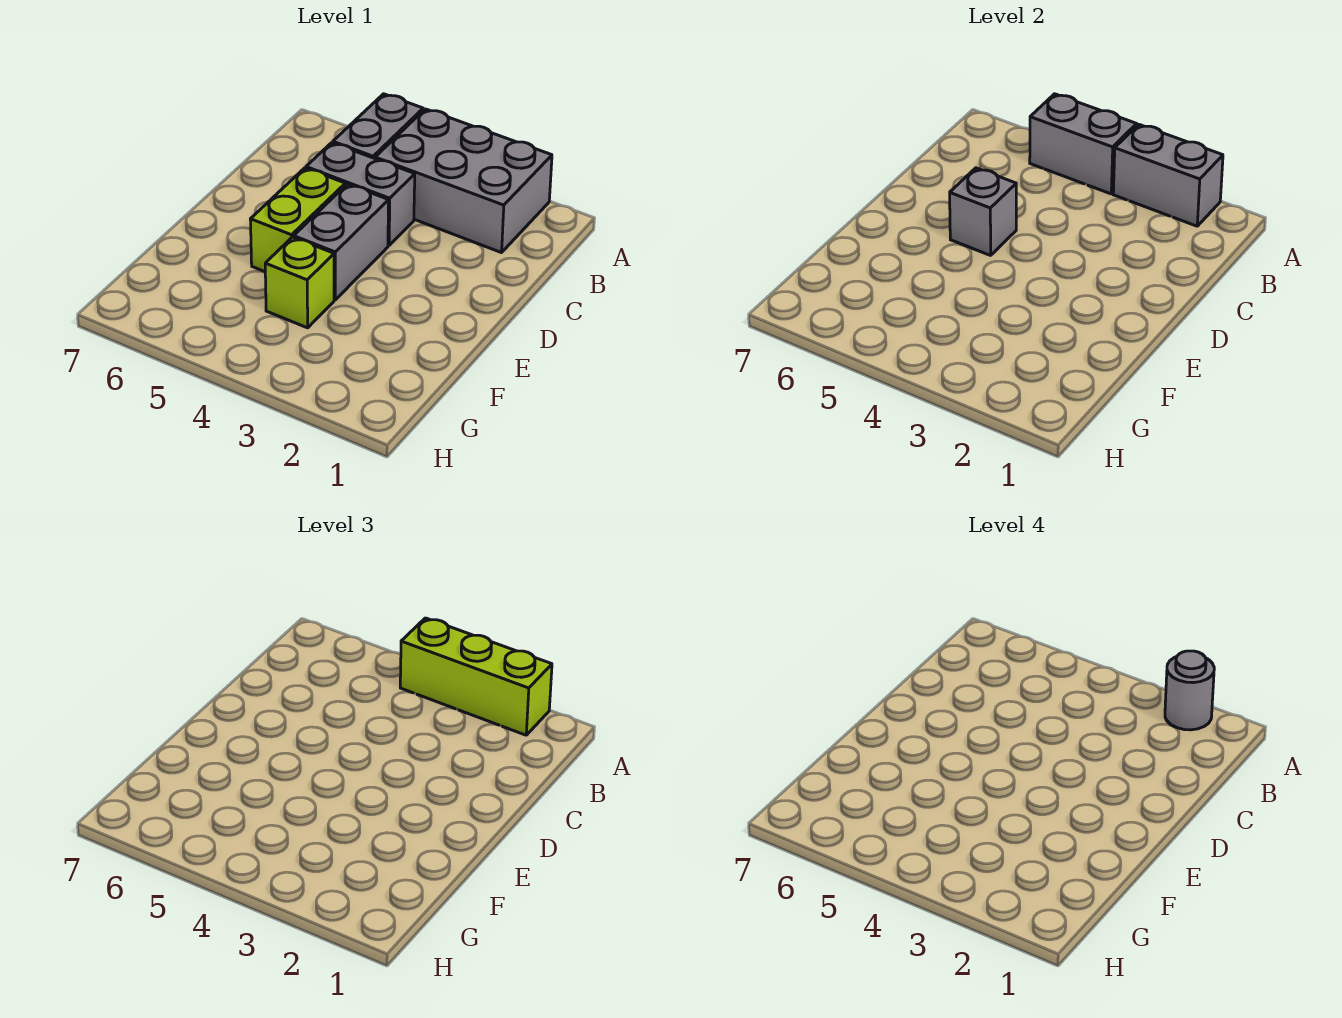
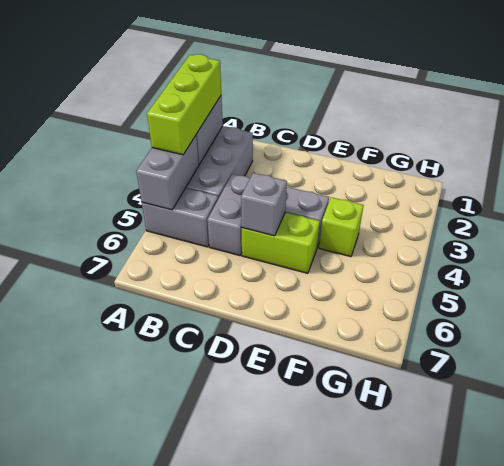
grey 1x1 round brick [1165,651,1214,730] -> none

